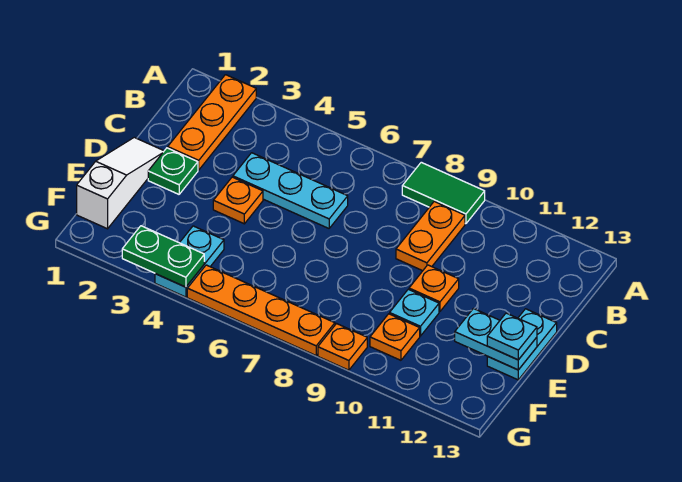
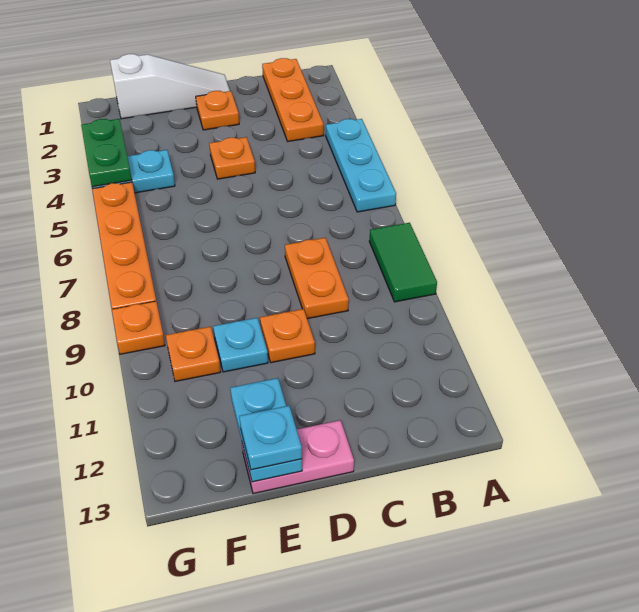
orange 1x3 plate [168,75,256,170] -> orange 1x3 plate turned to [262,58,324,141]
orange 1x2 plate [396,201,465,271] -> orange 1x2 plate turned to [285,238,349,319]
cyan 1x3 plate [233,153,348,228] -> cyan 1x3 plate moved to [326,119,396,212]
green 1x1 plate [148,148,198,194] -> orange 1x1 plate [196,91,239,130]
cyan 1x2 plate [487,309,557,380] -> pink 1x2 plate [242,420,354,494]

